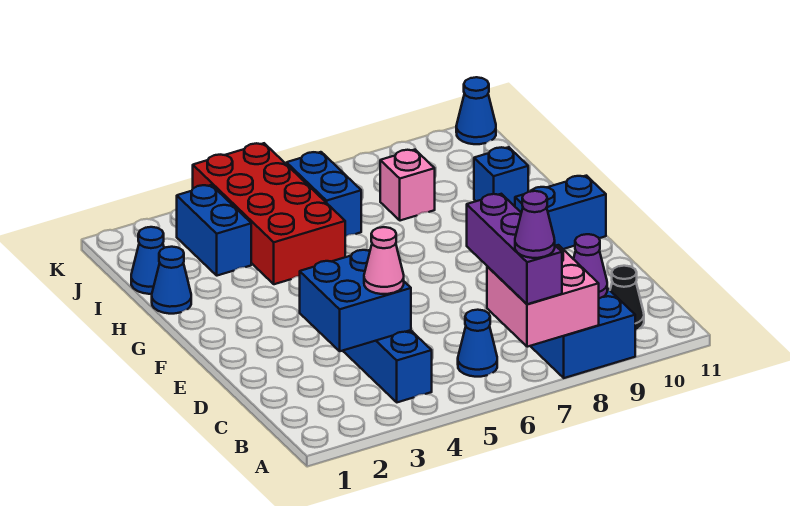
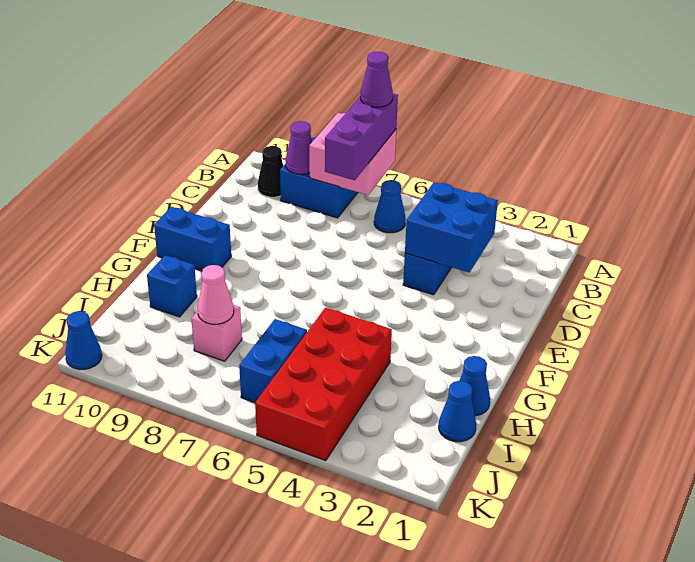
pink 1x1 cone [364,227,404,294] -> pink 1x1 cone moved to [198,265,234,324]
blue 1x2 brick [177,185,251,276] -> none

